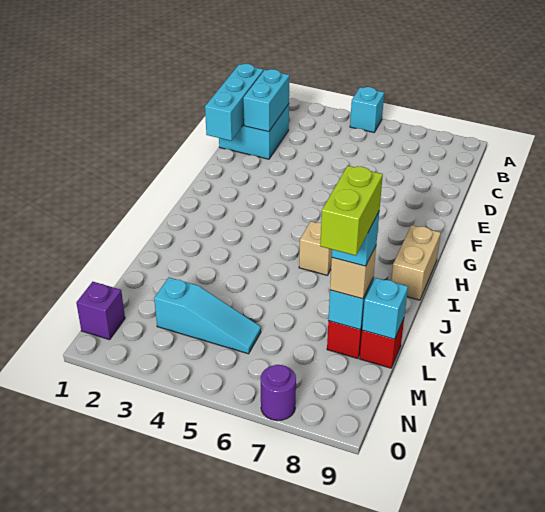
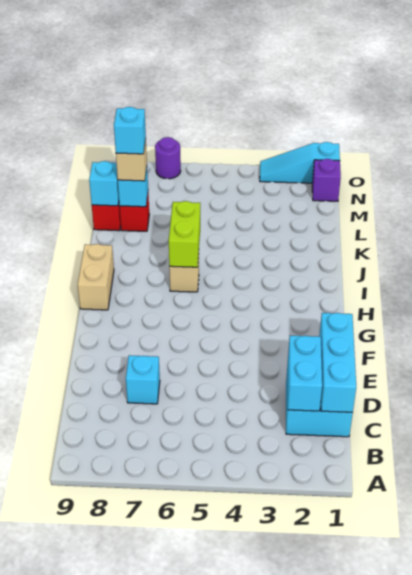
cyan 1x1 brick [350,87,384,132] -> cyan 1x1 brick moved to [126,355,160,404]
lime 1x2 brick [320,166,383,256] -> lime 1x2 brick moved to [169,201,200,267]
cyan 1x3 slope [154,277,261,354] -> cyan 1x3 slope moved to [260,142,340,183]

